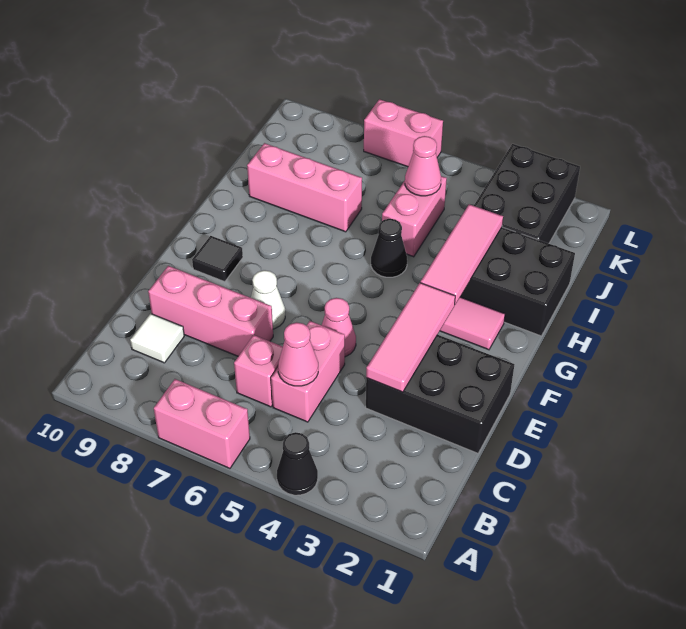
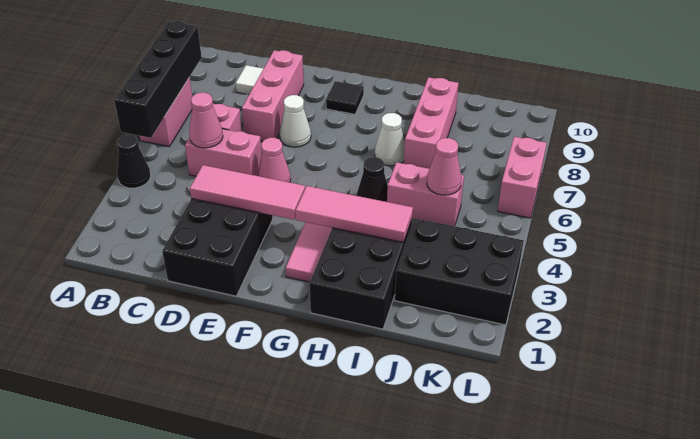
none -> black 1x4 brick [114,21,202,138]
none -> white 1x1 cone [375,113,405,166]

